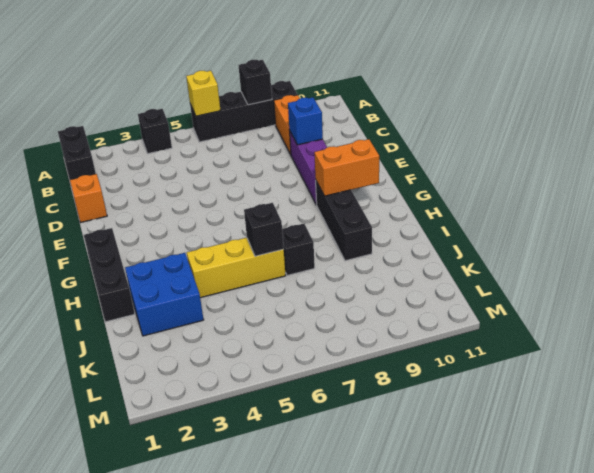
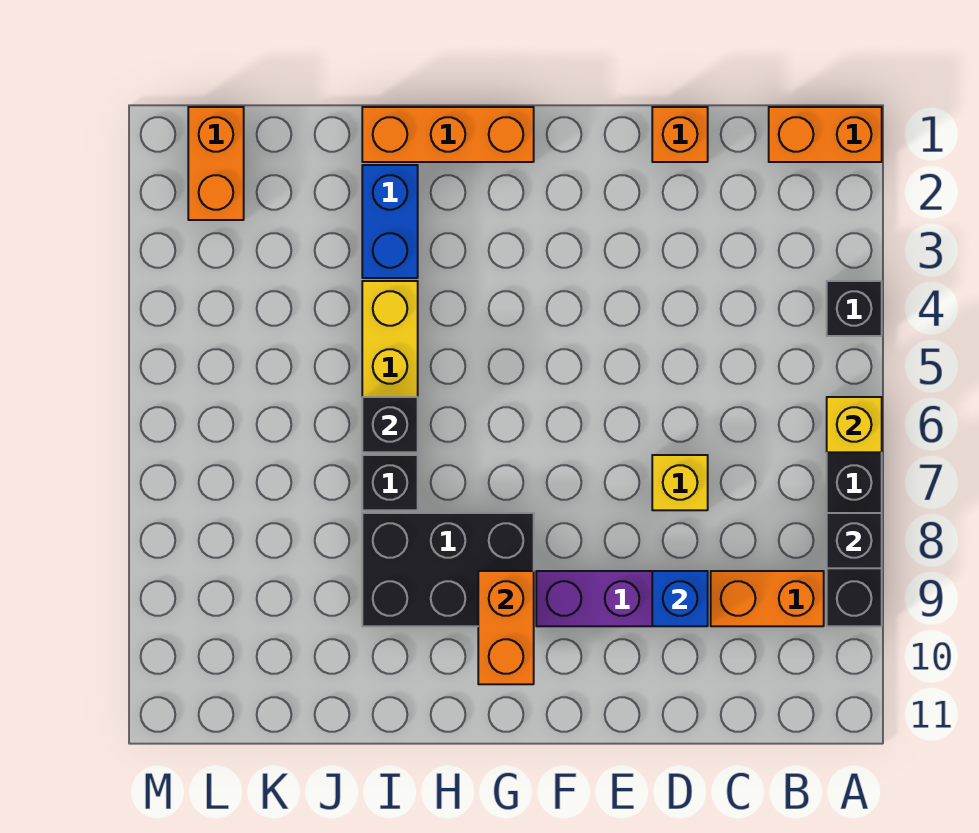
black 1x2 brick [58,126,96,180] -> orange 1x2 brick [769,107,882,162]
none -> yellow 1x1 brick [652,455,708,510]
black 1x3 brick [84,228,135,322] -> orange 1x3 brick [362,107,534,162]
black 1x3 brick [316,181,372,261] -> black 2x3 brick [362,513,534,626]
blue 2x2 brick [125,253,204,336] -> blue 1x2 brick [362,165,418,278]
none -> orange 1x2 brick [188,107,244,220]

